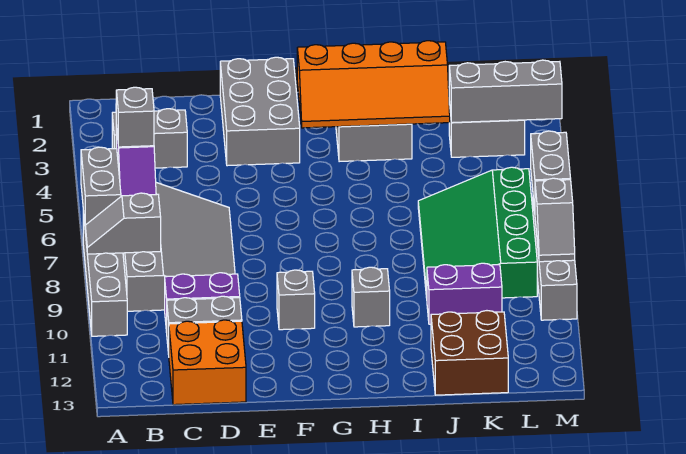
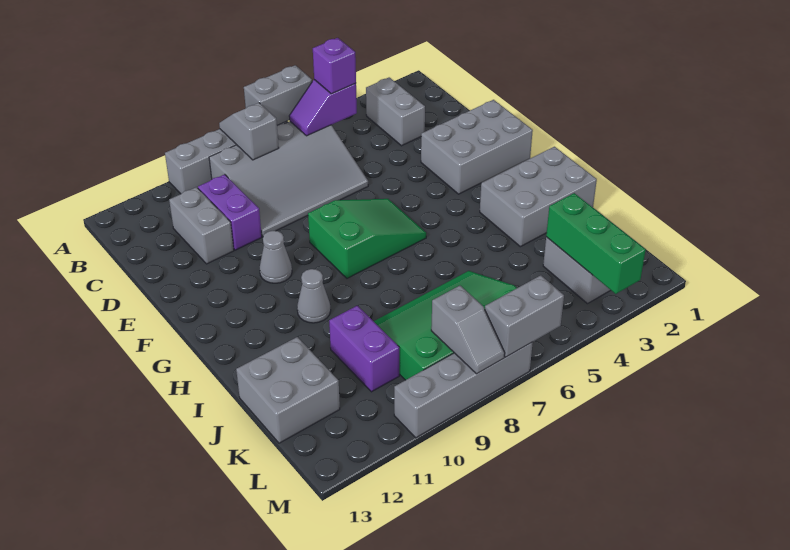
grey 1x1 brick [116,87,154,147] -> purple 1x1 brick [313,38,356,94]
orange 2x2 brick [169,320,246,405] -> none
none -> green 2x3 slope [308,199,426,278]
grey 1x1 brick [277,270,315,330] -> grey 1x1 cone [260,231,292,283]
orange 2x4 slope [297,41,450,128] -> none
grey 1x1 brick [352,267,390,327] -> grey 1x1 cone [297,269,331,323]
brown 2x2 brick [431,311,508,395] -> grey 2x2 brick [236,337,340,443]
grey 1x3 brick [449,60,562,123] -> green 1x3 brick [546,193,646,294]
grey 1x2 slope [535,178,575,262] -> grey 1x2 slope turned to [431,286,505,374]

